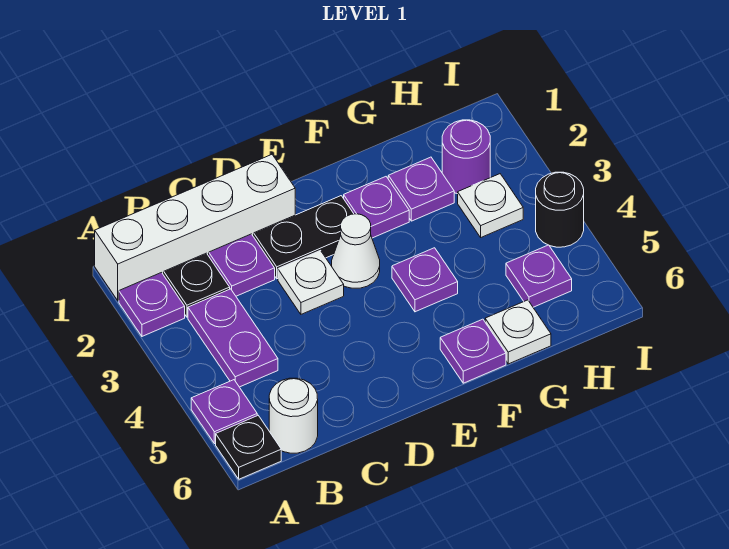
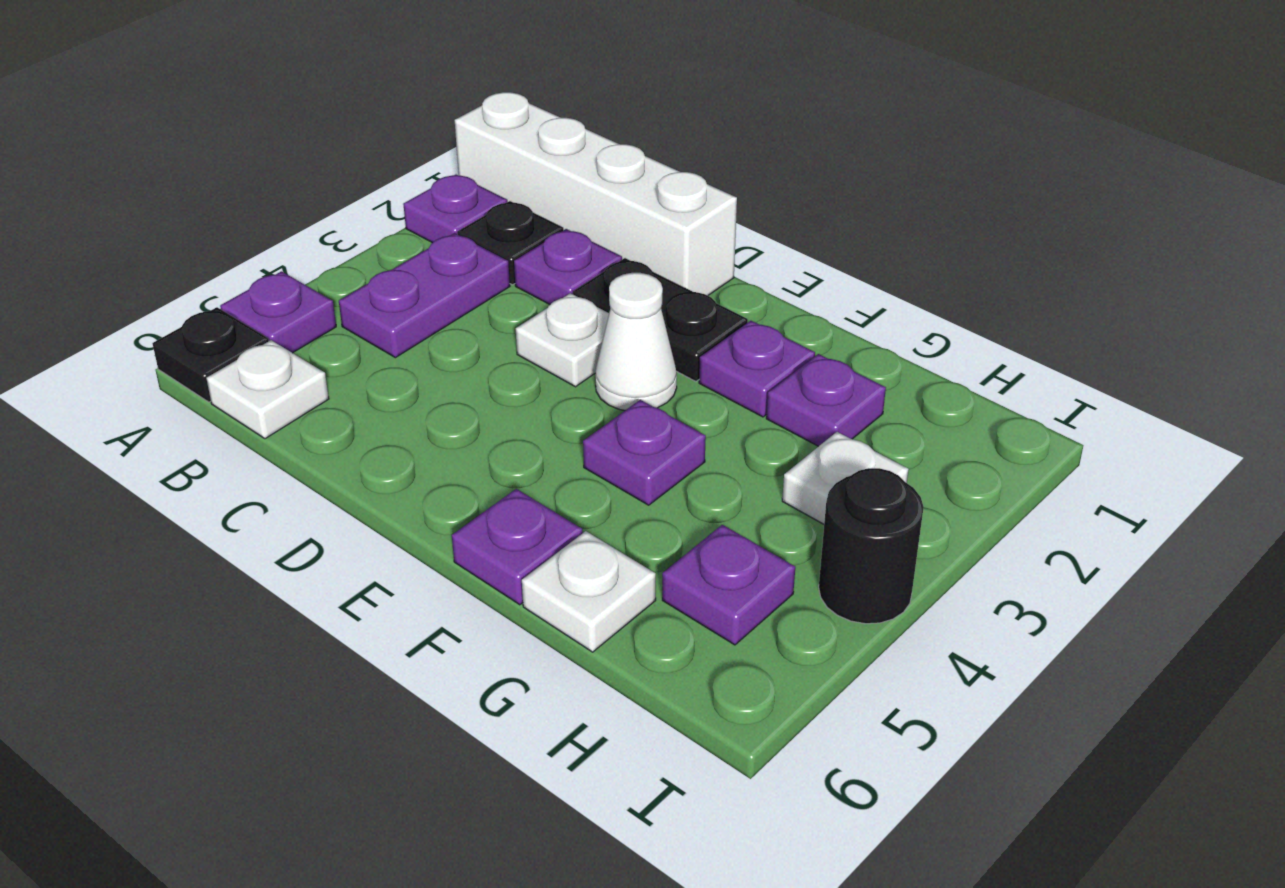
white 1x1 round brick [269,378,318,453] -> white 1x1 plate [206,340,329,439]
purple 1x1 round brick [442,120,490,194] -> none

